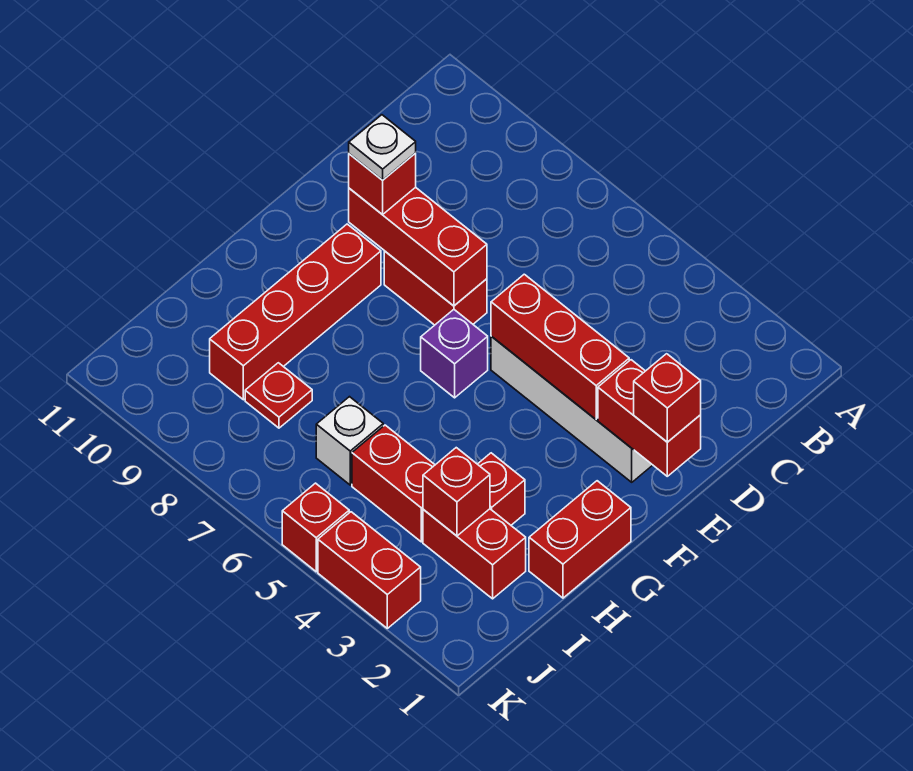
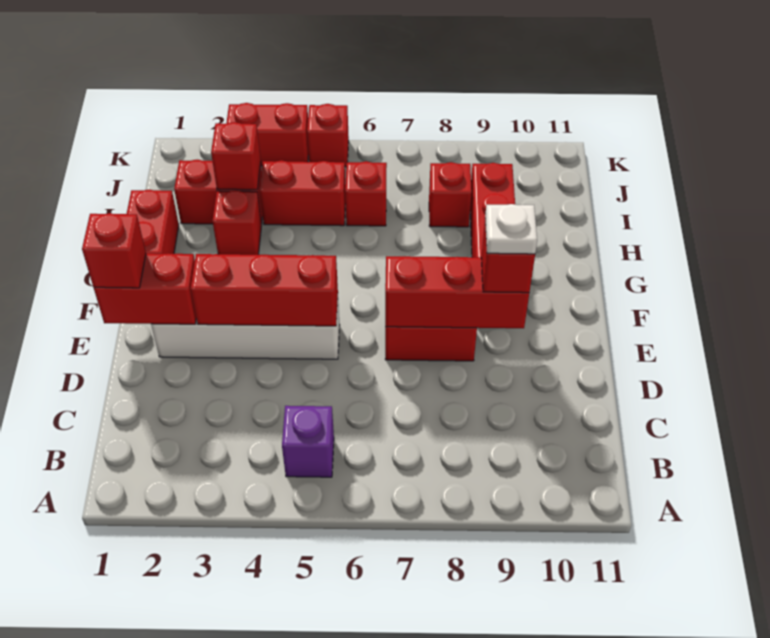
purple 1x1 brick [421,310,488,398] -> purple 1x1 brick moved to [282,406,334,477]
white 1x1 brick [316,397,383,485] -> red 1x1 brick [345,161,387,226]
red 1x1 plate [245,363,312,428] -> red 1x1 brick [429,162,472,227]

